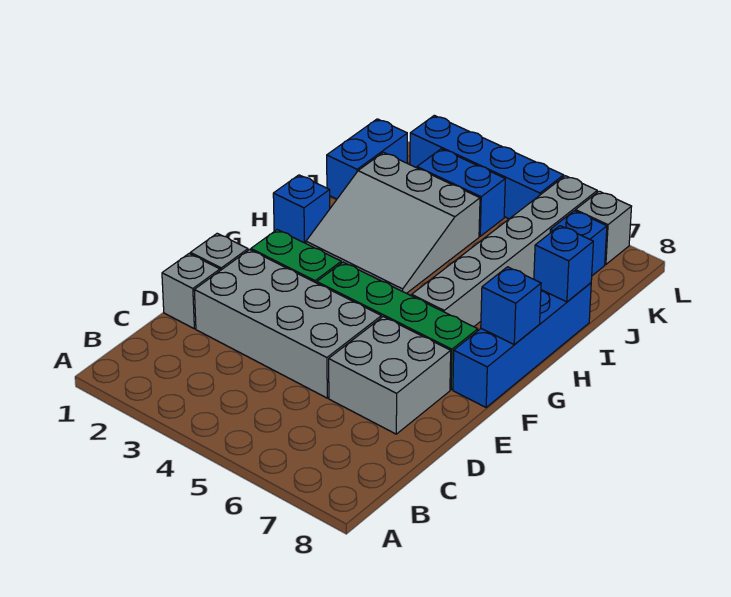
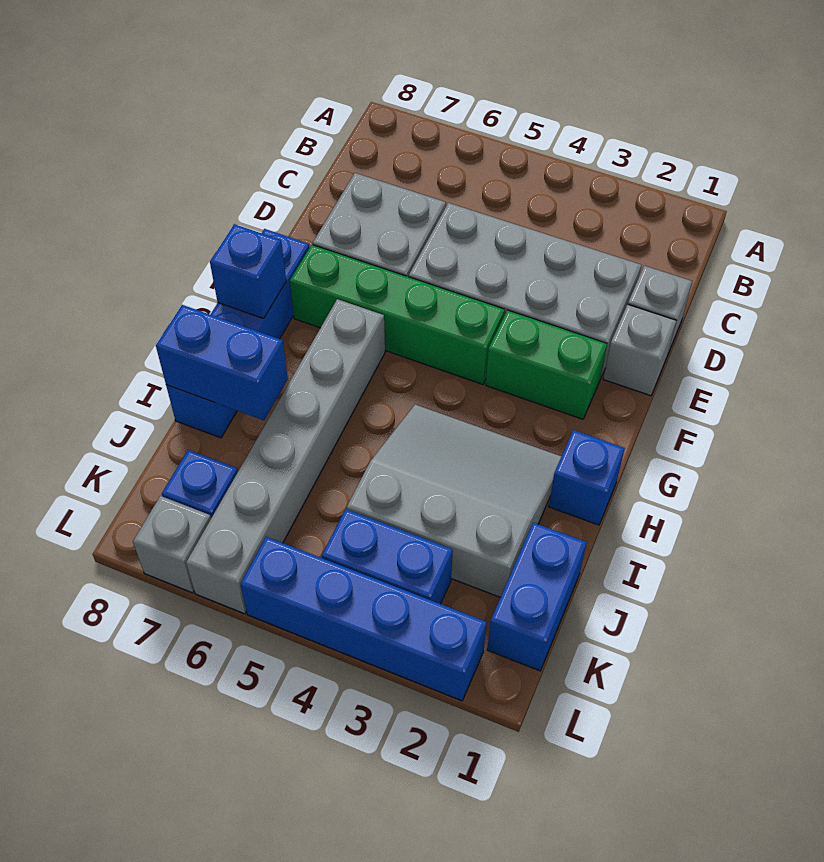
blue 1x1 brick [534,226,593,302] -> blue 1x2 brick [156,305,288,420]

